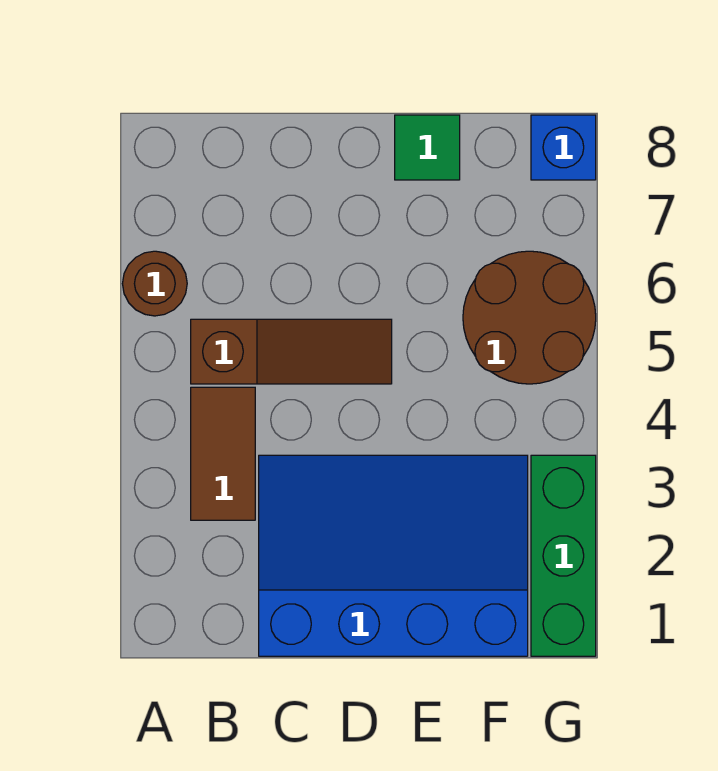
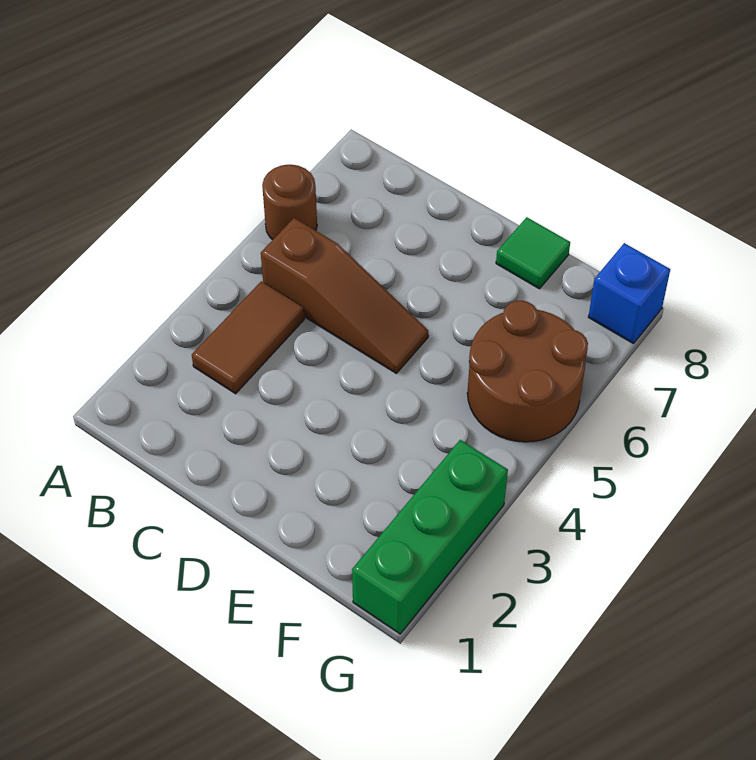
blue 3x4 slope [259,455,528,656] -> none

